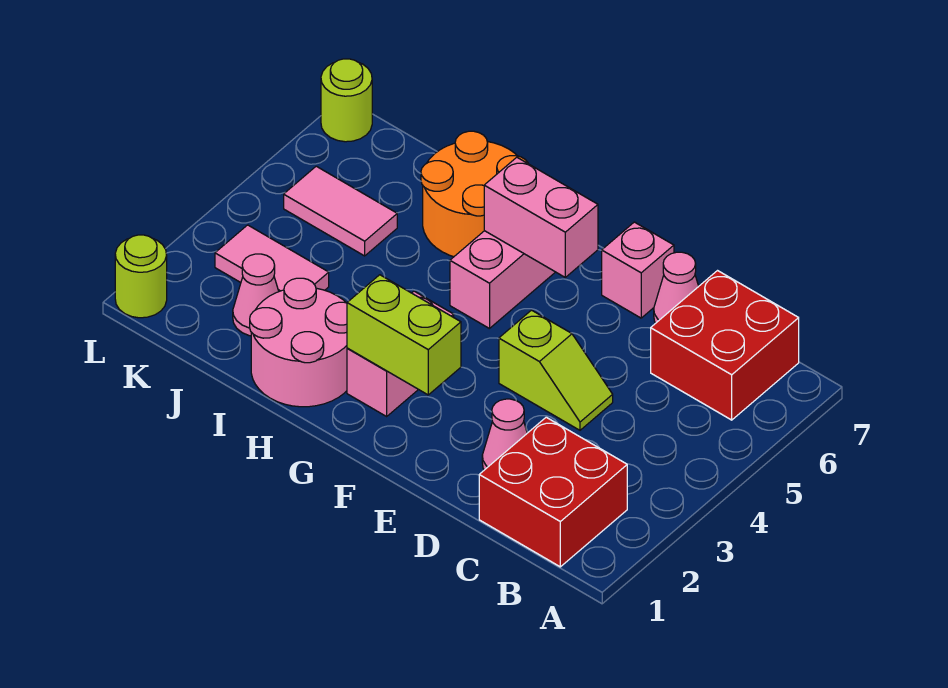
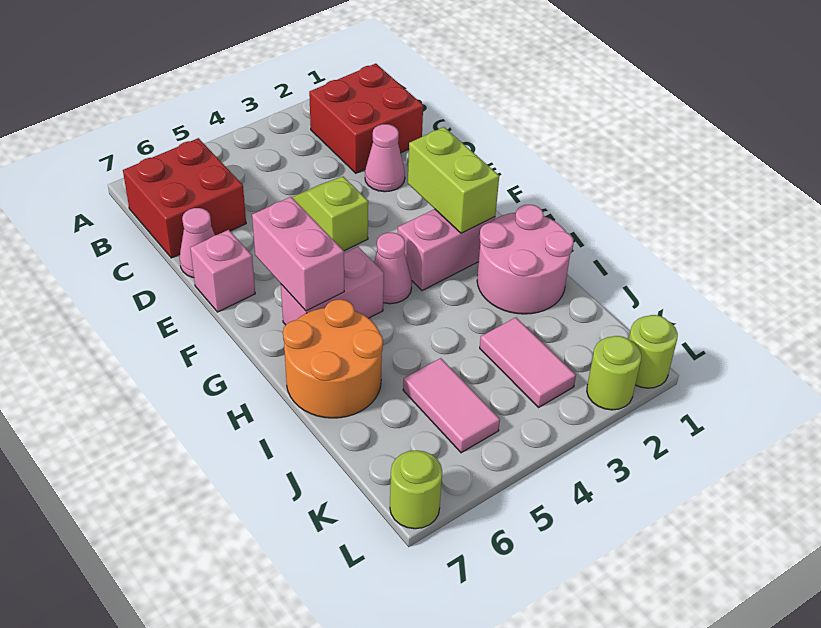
pink 1x1 cone [233,254,279,336] -> pink 1x1 cone moved to [374,233,412,304]
none -> lime 1x1 round brick [587,336,641,410]

